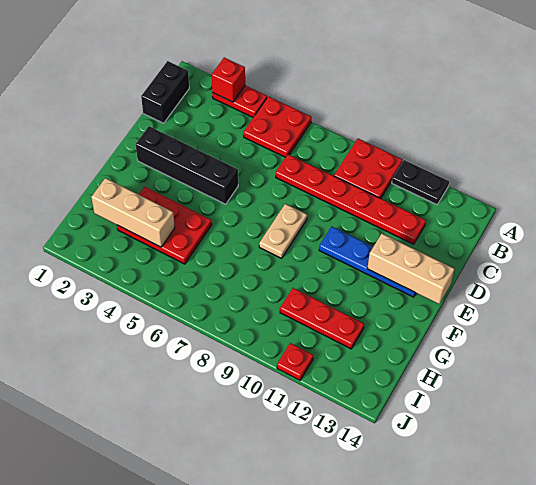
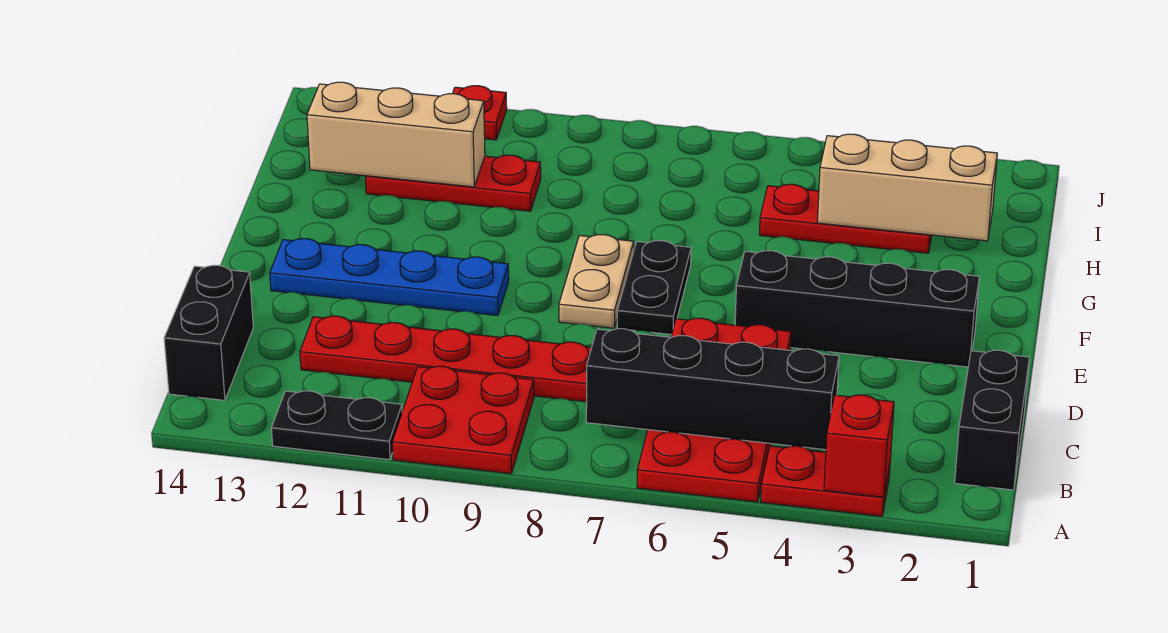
red 2x2 plate [243,96,312,157] -> red 2x4 plate [637,318,791,502]
none -> black 1x4 brick [586,329,839,450]
none -> black 1x2 brick [164,265,253,400]
none -> black 1x2 plate [617,241,691,335]
tan 1x3 brick [367,234,454,304] -> tan 1x3 brick moved to [307,82,485,187]
red 2x3 plate [117,187,212,264] -> red 1x3 plate [759,184,932,253]

